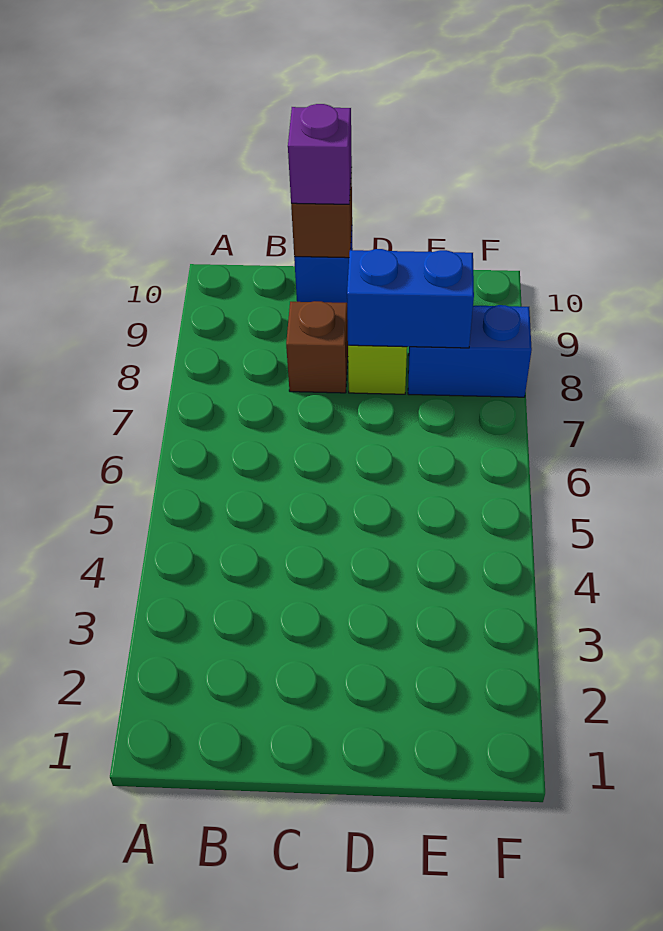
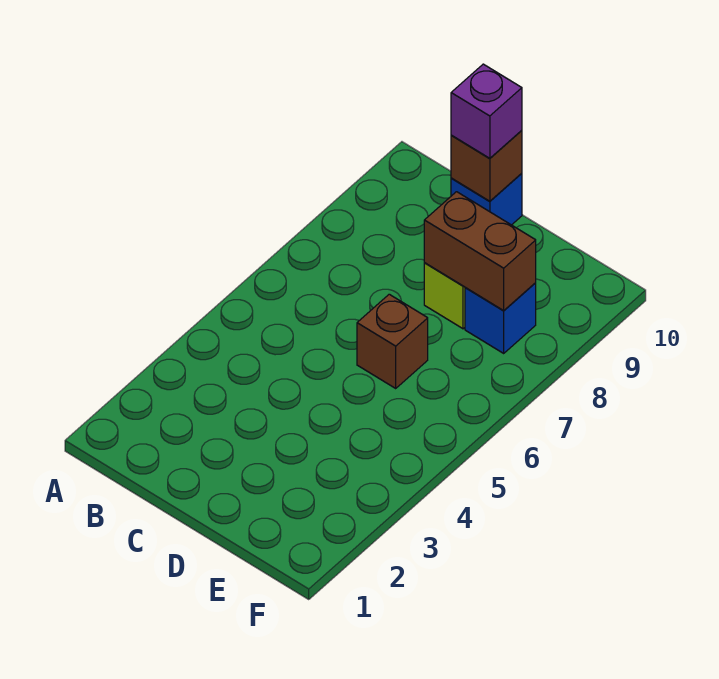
brown 1x1 brick [286,301,348,393] -> brown 1x1 brick moved to [357,294,428,388]
blue 1x2 brick [347,249,474,348] -> brown 1x2 brick [424,192,536,310]
blue 1x2 brick [408,305,532,397] -> blue 1x1 brick [465,283,536,353]

